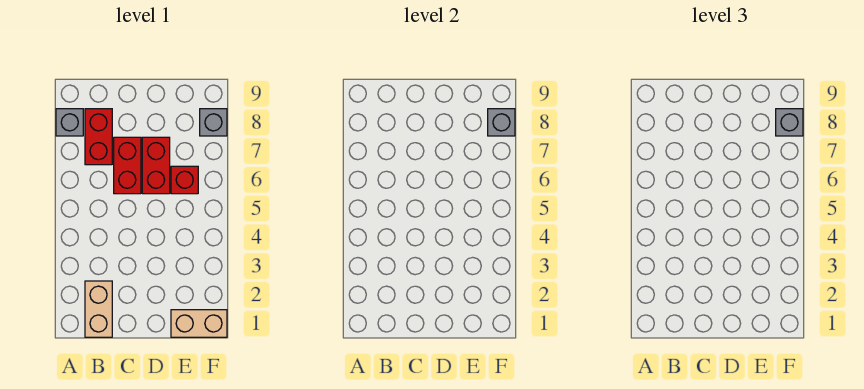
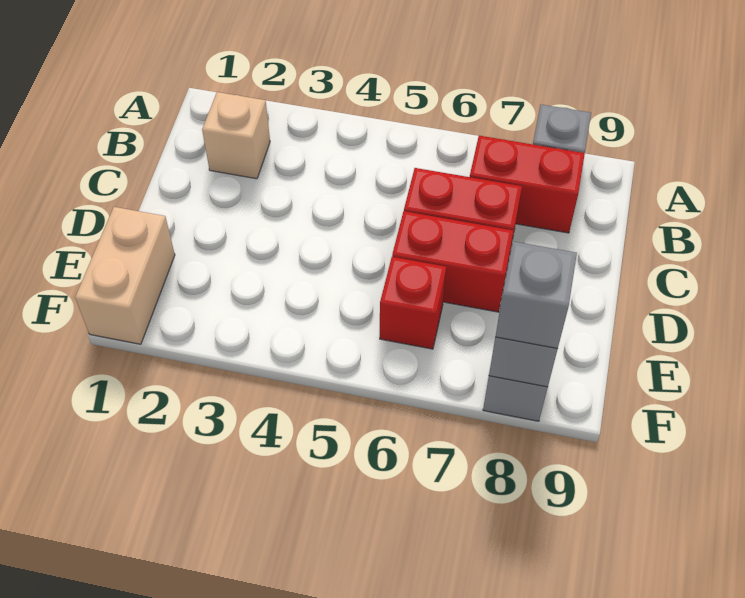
tan 1x2 brick [85,281,112,337] -> tan 1x1 brick [202,92,270,179]

